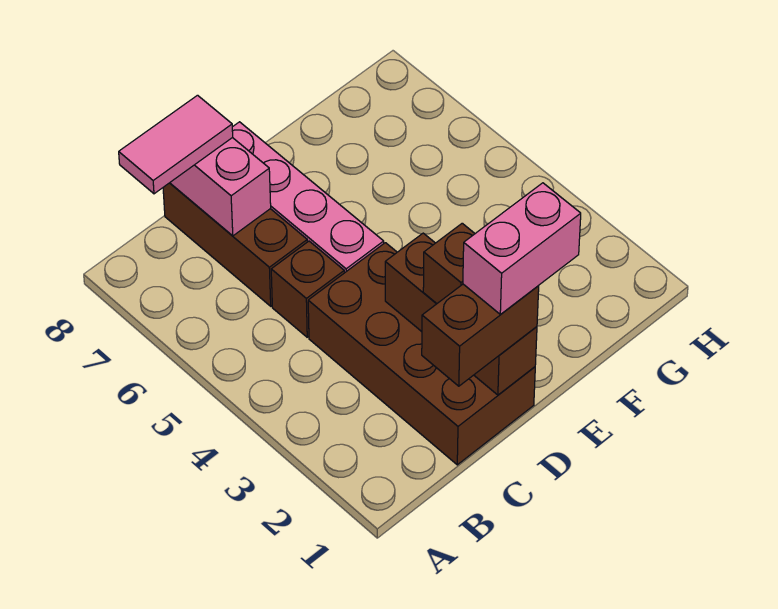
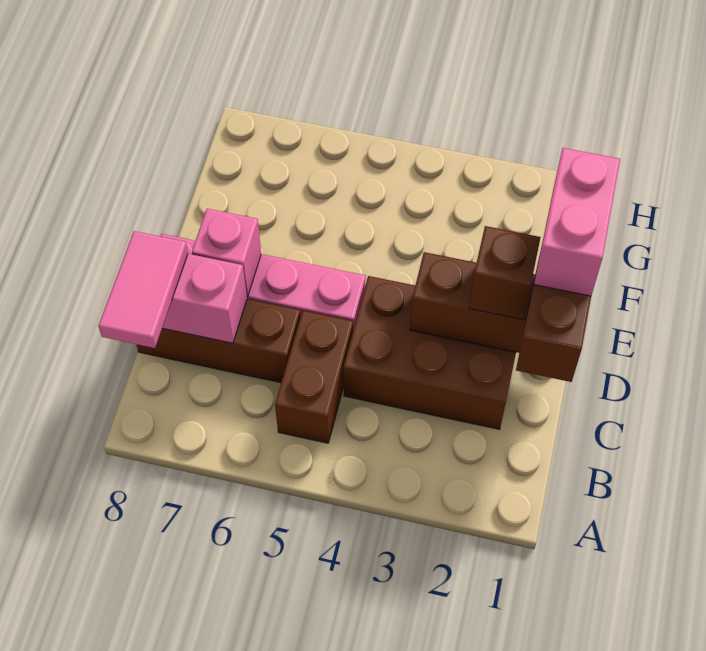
brown 2x4 brick [308,243,535,465] -> brown 2x3 brick [343,276,516,429]
brown 1x1 brick [271,241,344,337] -> brown 1x2 brick [275,311,353,443]
none -> pink 1x1 brick [192,209,261,297]

